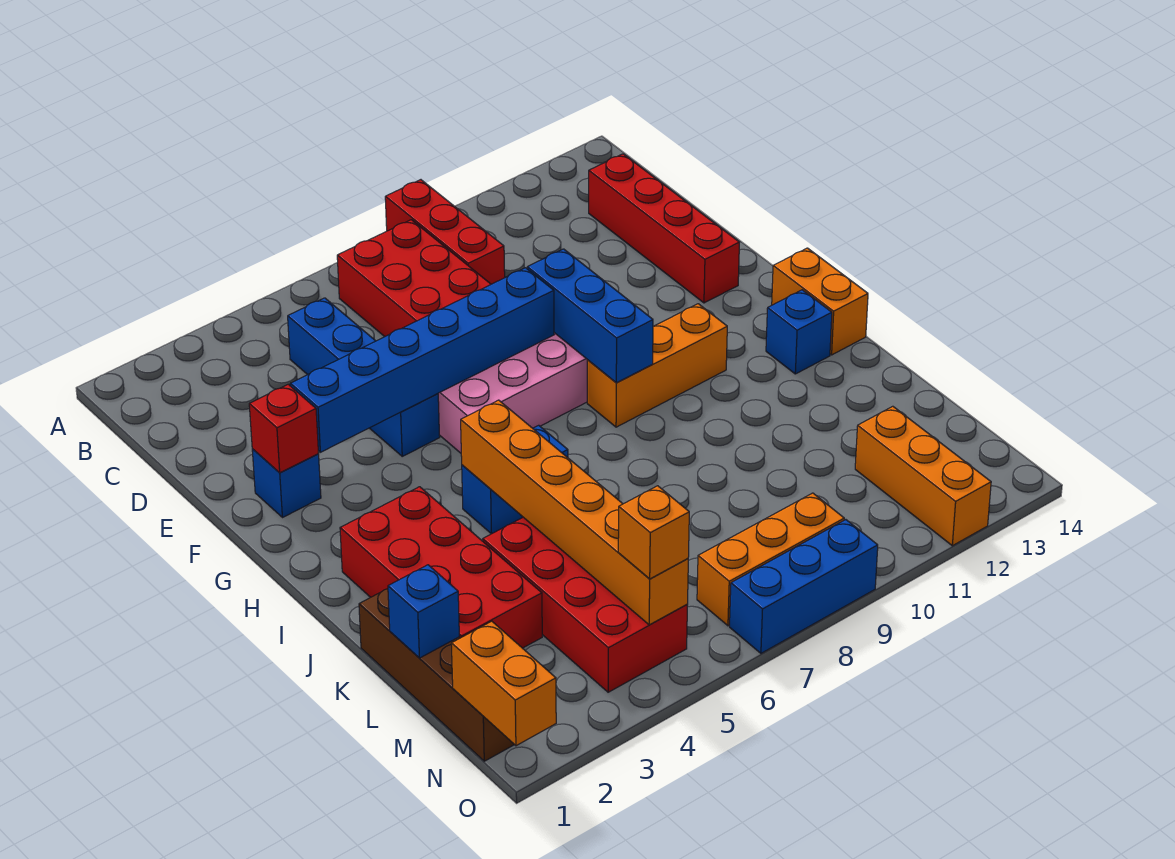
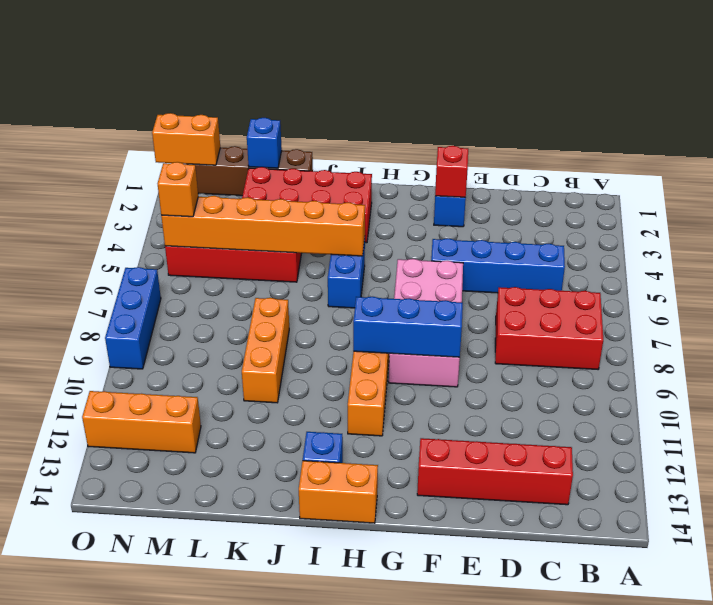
red 1x3 brick [385,180,505,284] -> none
blue 1x6 brick [290,268,554,452] -> none
orange 1x3 brick [697,493,844,626] -> orange 1x3 brick moved to [242,298,289,403]

